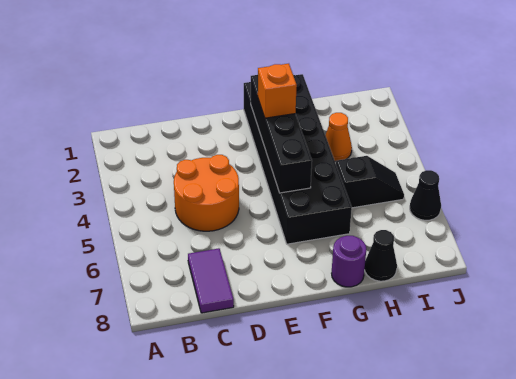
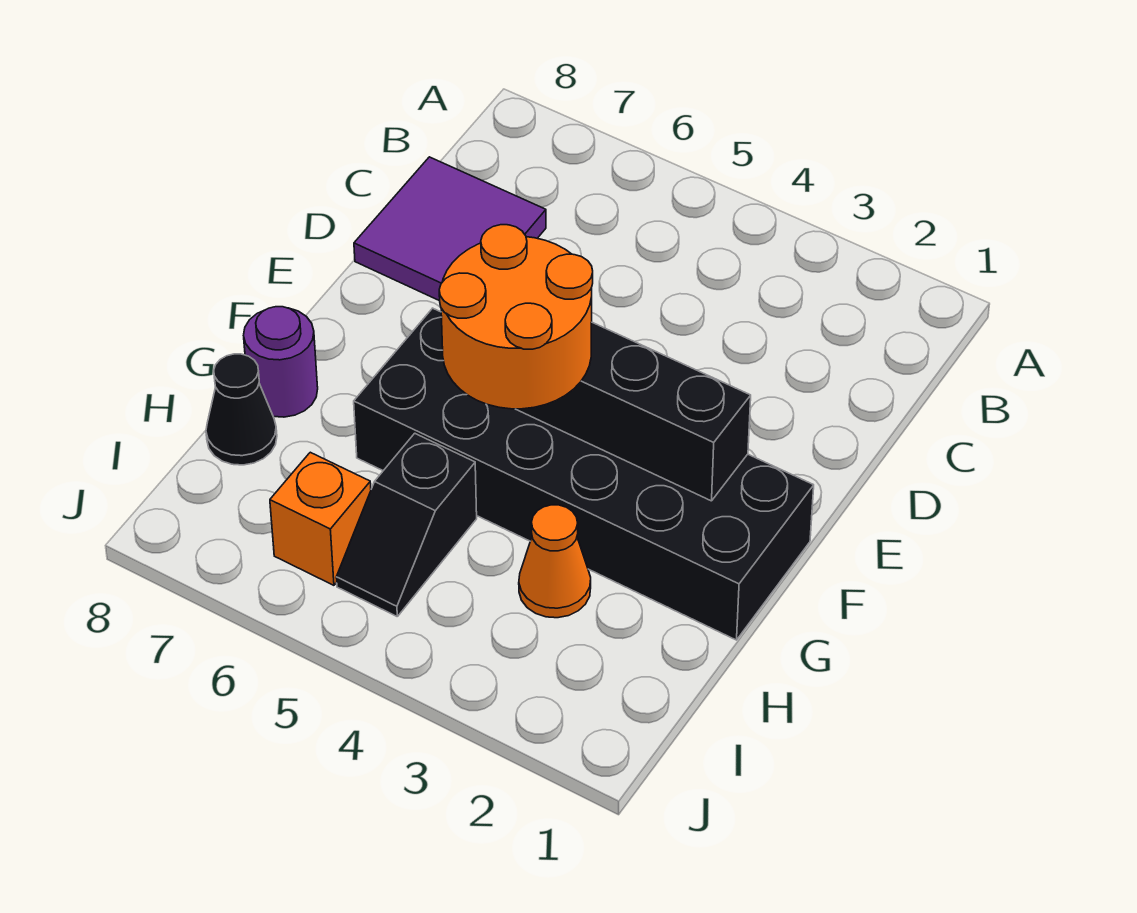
orange 2x2 round brick [174,155,239,231] -> orange 2x2 round brick moved to [439,225,593,409]
purple 1x2 tile [188,248,234,313] -> purple 2x2 tile [354,157,546,301]
orange 1x1 brick [258,64,297,118] -> orange 1x1 brick moved to [270,452,371,585]
black 1x1 cone [410,170,441,220] -> none

